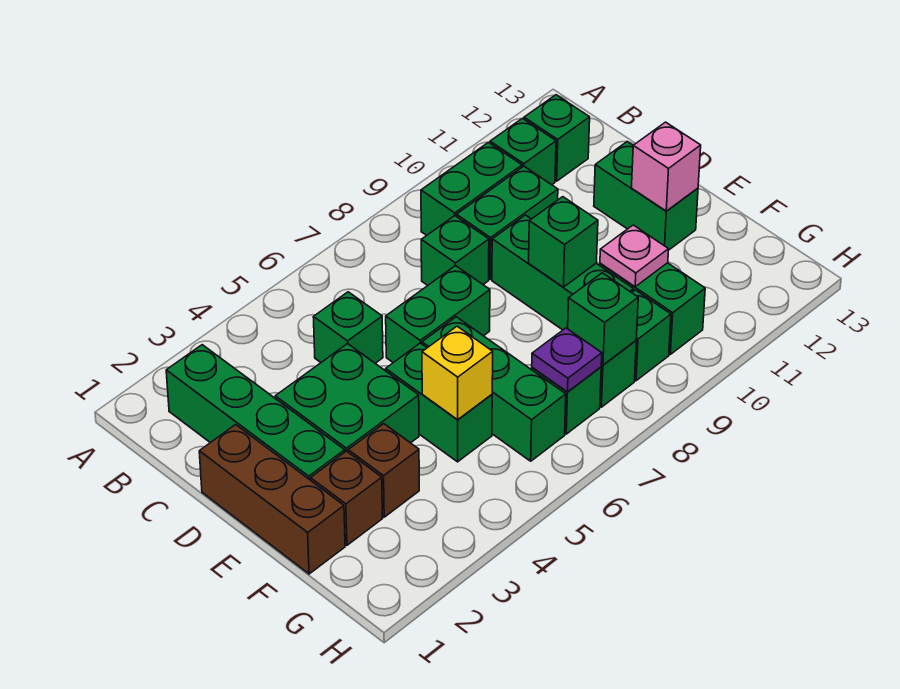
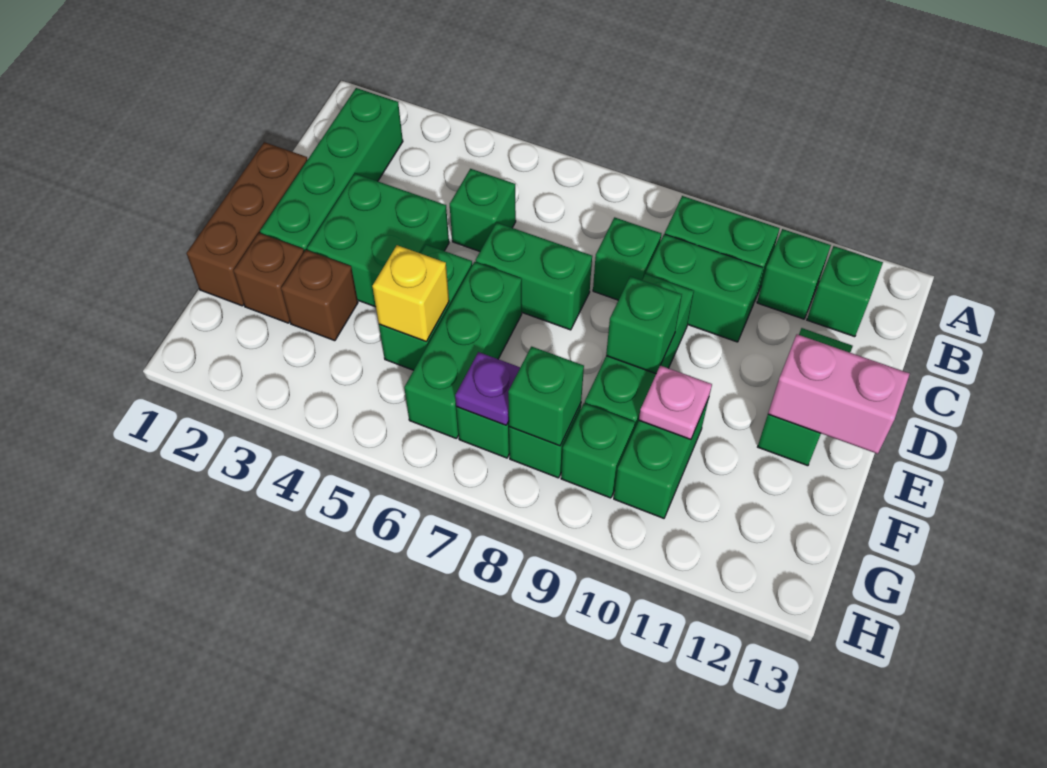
pink 1x1 brick [632,122,701,211] -> pink 1x2 brick [768,334,910,454]

